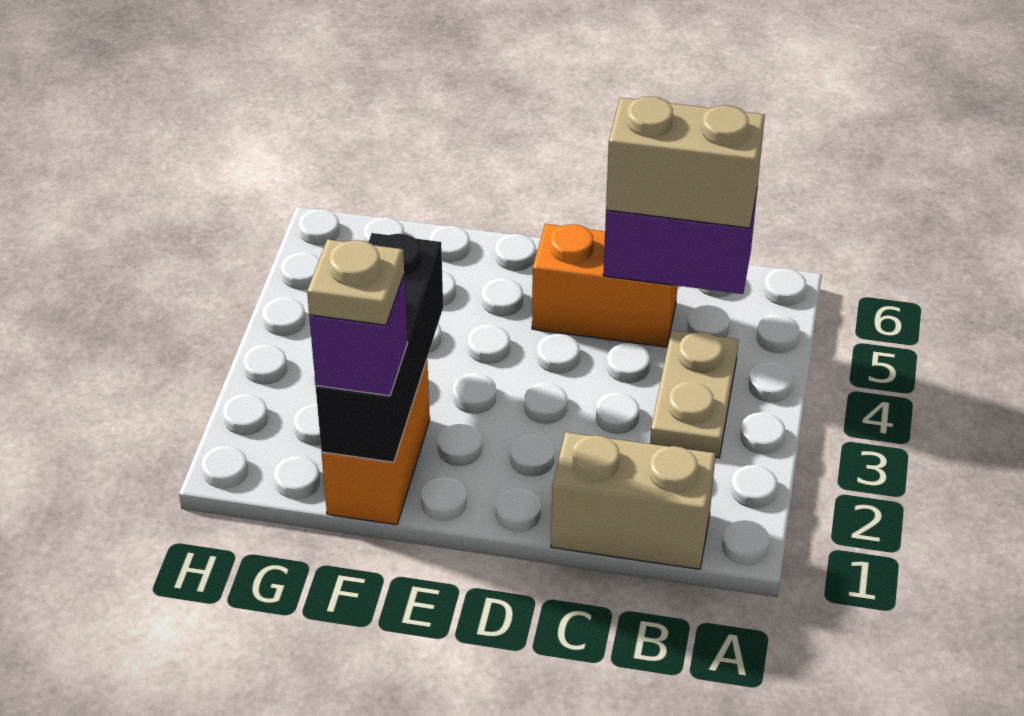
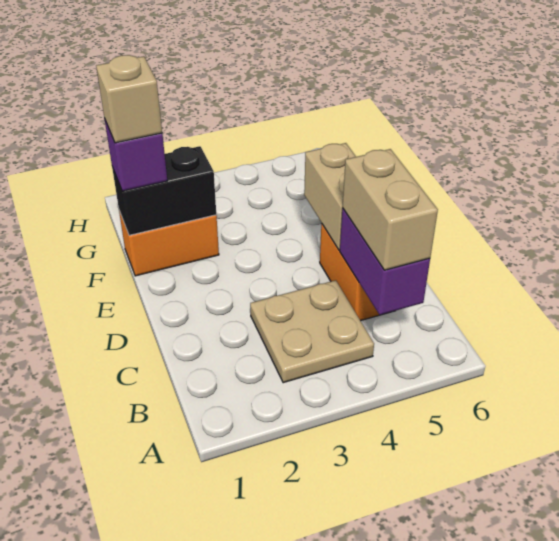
tan 1x2 brick [551,432,716,569] -> tan 1x2 brick moved to [304,143,356,250]
tan 1x2 plate [650,330,739,458] -> tan 2x2 plate [250,280,374,383]
black 1x3 brick [316,233,443,462] -> black 1x2 brick [112,146,216,235]
tan 1x1 plate [307,239,404,325] -> tan 1x1 brick [96,55,162,143]

